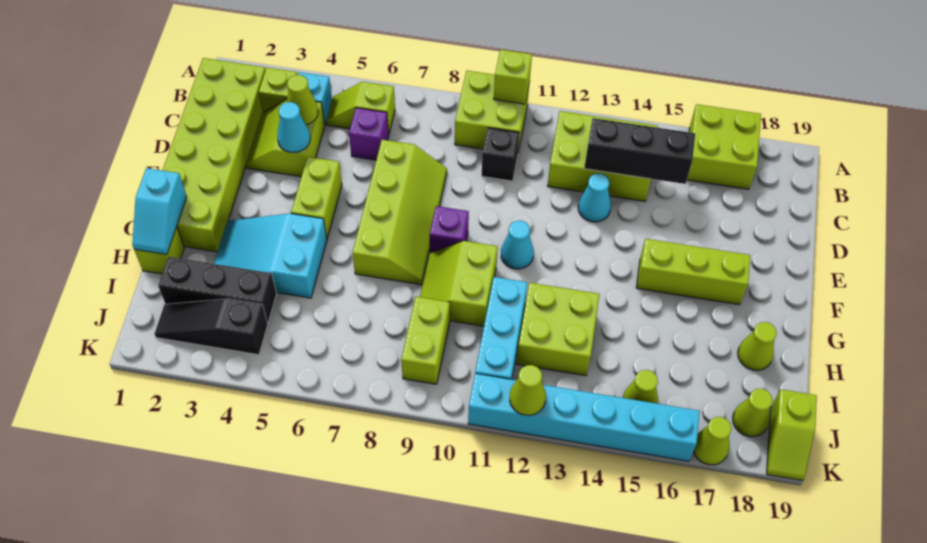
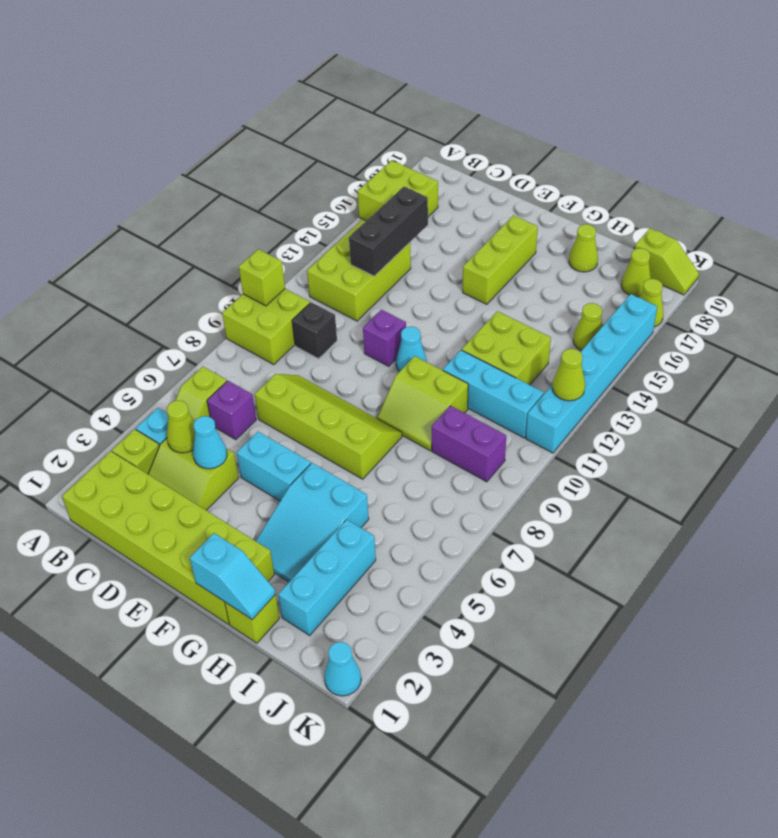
cyan 1x1 cone [578,174,611,222] -> cyan 1x1 cone moved to [324,642,361,696]
lime 1x2 brick [291,157,342,238] -> cyan 1x2 brick [237,432,311,501]
purple 1x1 brick [430,206,469,253] -> purple 1x1 brick moved to [363,310,406,366]
black 1x3 brick [158,257,276,323] -> cyan 1x3 brick [278,520,376,635]
lime 1x2 brick [401,297,450,384] -> purple 1x2 brick [432,406,506,482]
black 1x3 slope [155,299,268,355] -> none

